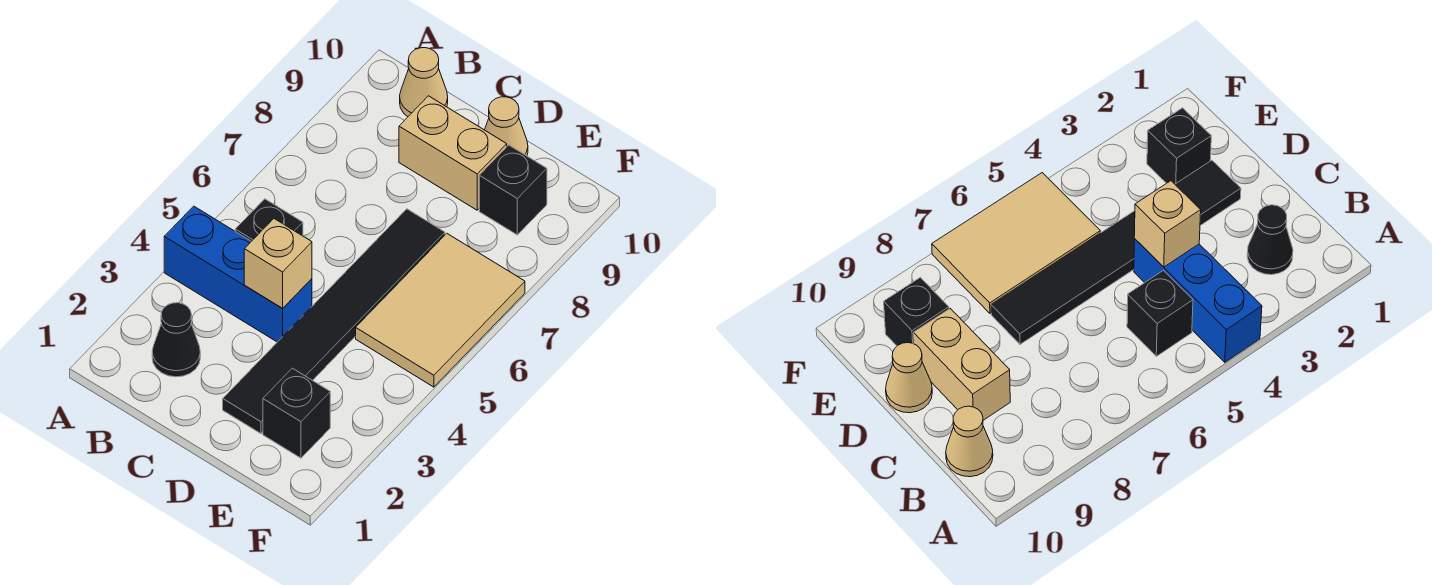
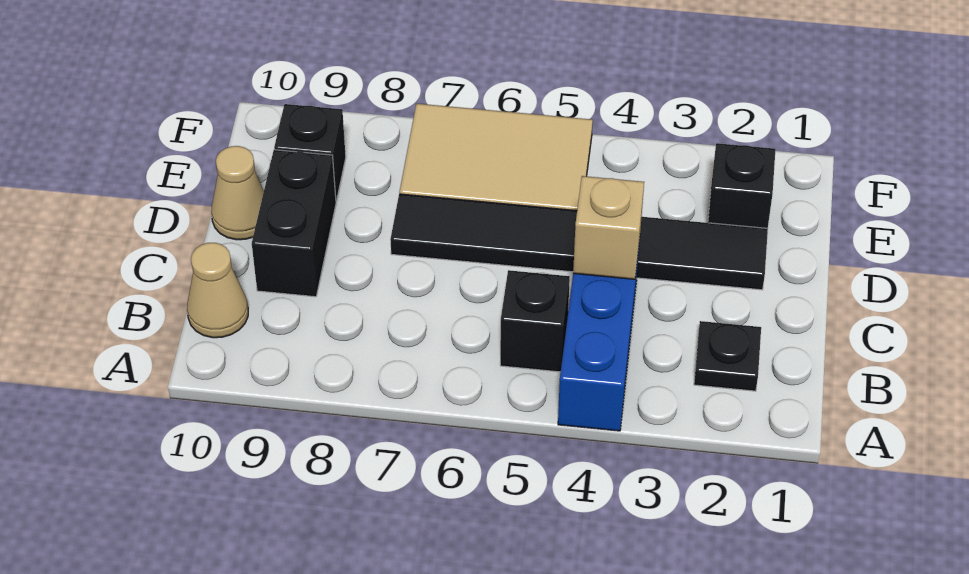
black 1x1 cone [152,303,200,377] -> black 1x1 plate [694,321,761,391]
tan 1x2 brick [399,96,507,210] -> black 1x2 brick [252,150,336,297]

